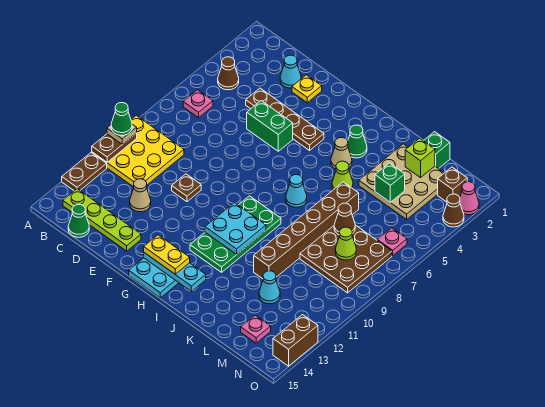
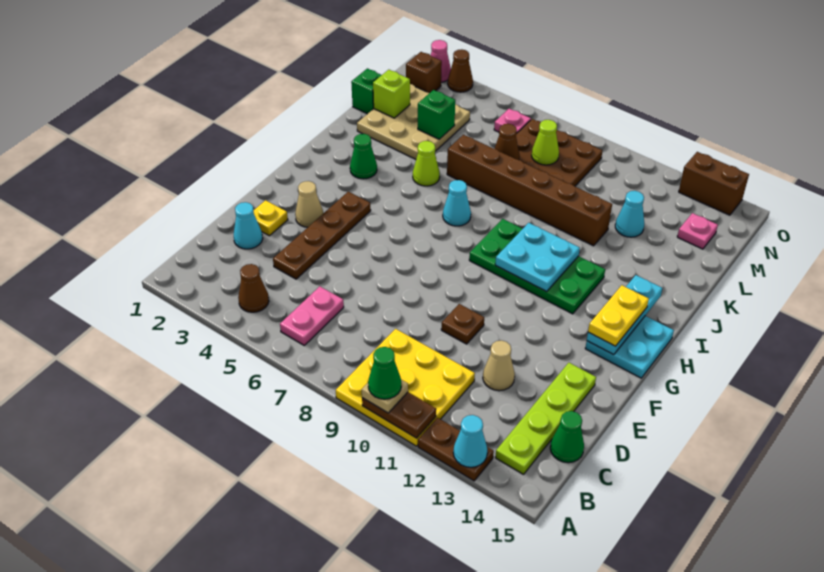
none -> cyan 1x1 cone [453,415,487,467]
pink 1x1 plate [183,90,213,118] -> pink 1x2 plate [280,286,344,345]
green 1x2 brick [247,101,293,151] -> none
tan 1x1 cone [331,138,352,169] -> tan 1x1 cone moved to [295,181,323,227]

